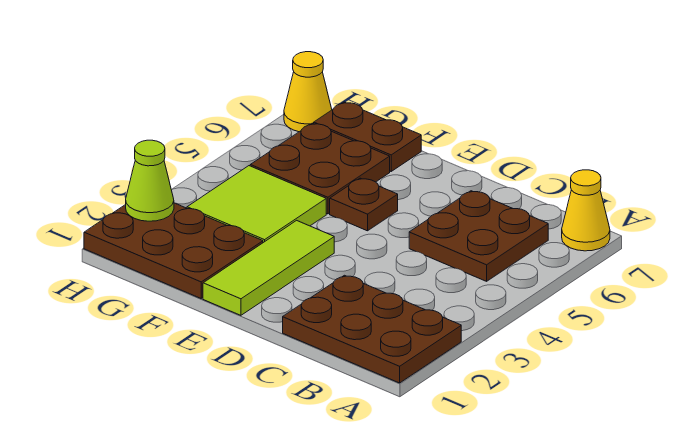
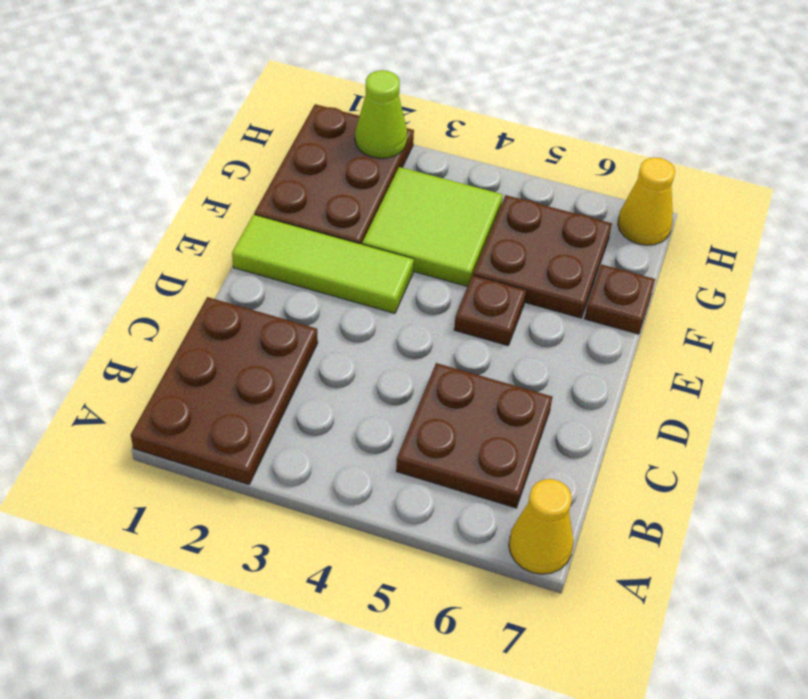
brown 1x2 plate [314,102,421,171] -> brown 1x1 plate [584,264,655,334]

